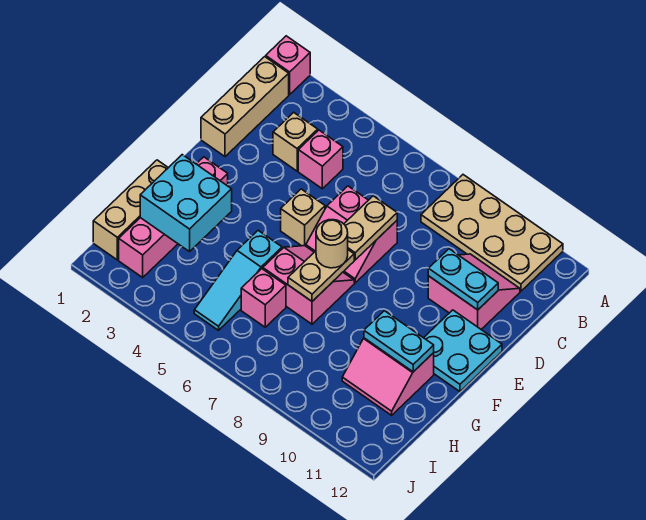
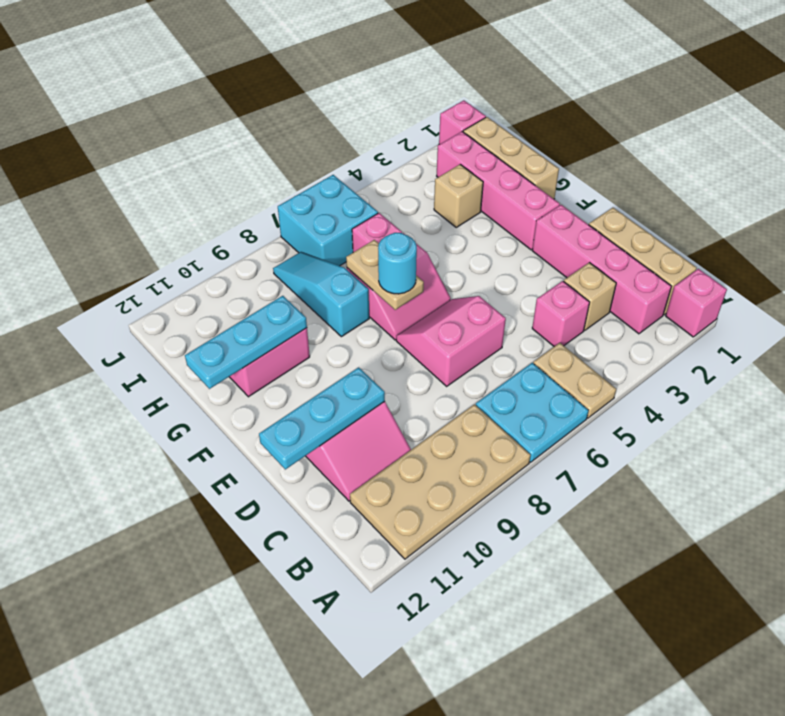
none -> pink 1x4 brick [532,205,671,334]
tan 1x2 plate [344,196,397,260] -> tan 1x2 plate moved to [533,343,616,418]
cyan 1x2 plate [428,249,498,310] -> cyan 1x3 plate [259,367,385,469]
tan 1x1 brick [281,189,325,246] -> tan 1x1 brick moved to [434,164,483,227]
cyan 2x2 plate [424,310,502,392] -> cyan 2x2 plate moved to [476,363,589,462]
tan 1x1 round brick [316,220,348,268] -> cyan 1x1 round brick [378,233,417,294]
cyan 2x2 brick [140,155,232,252] -> cyan 2x2 brick moved to [278,175,378,266]
cyan 1x3 slope [194,230,282,330] -> cyan 1x3 slope moved to [273,252,369,337]
cyan 1x2 plate [364,311,434,372] -> cyan 1x3 plate [185,296,307,389]
none -> pink 1x1 brick [439,100,486,145]

